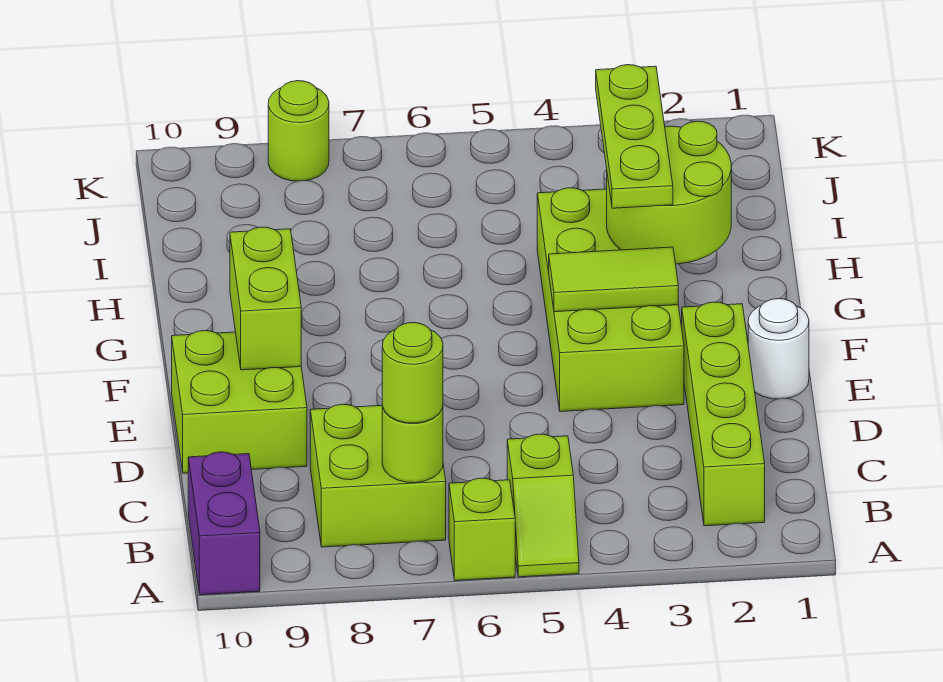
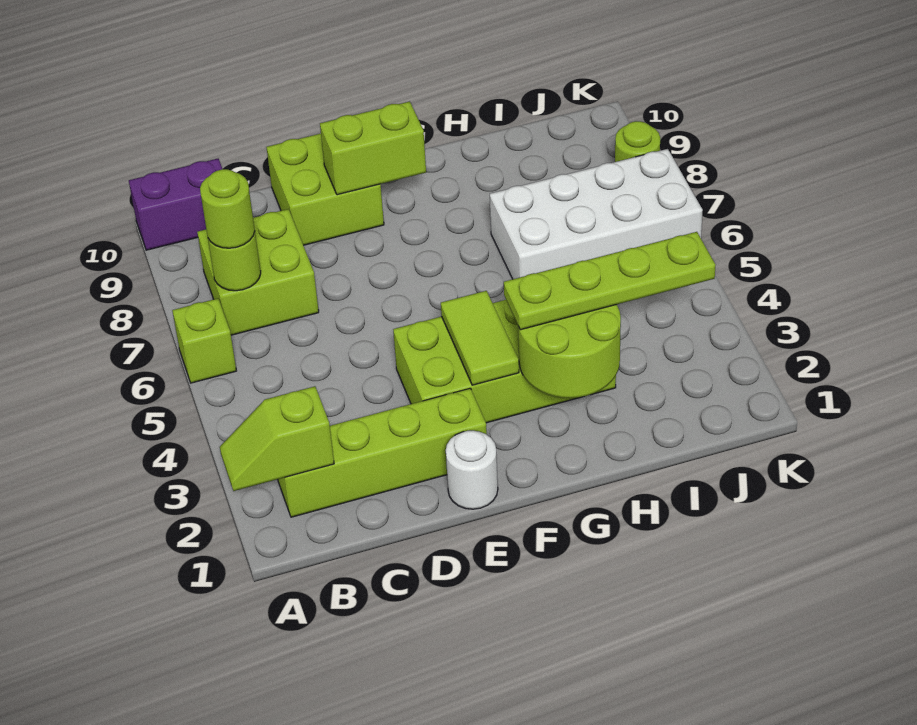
lime 1x2 slope [507,434,579,577] -> lime 1x2 slope moved to [220,386,334,491]
lime 1x3 plate [596,65,673,208] -> lime 1x4 plate [504,232,715,330]
none -> white 2x4 brick [490,149,703,279]

